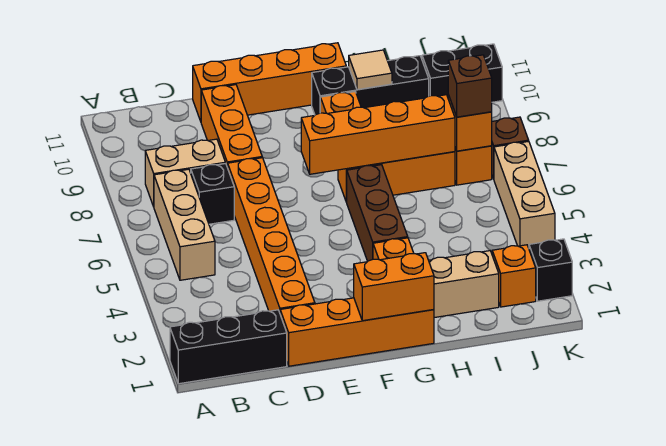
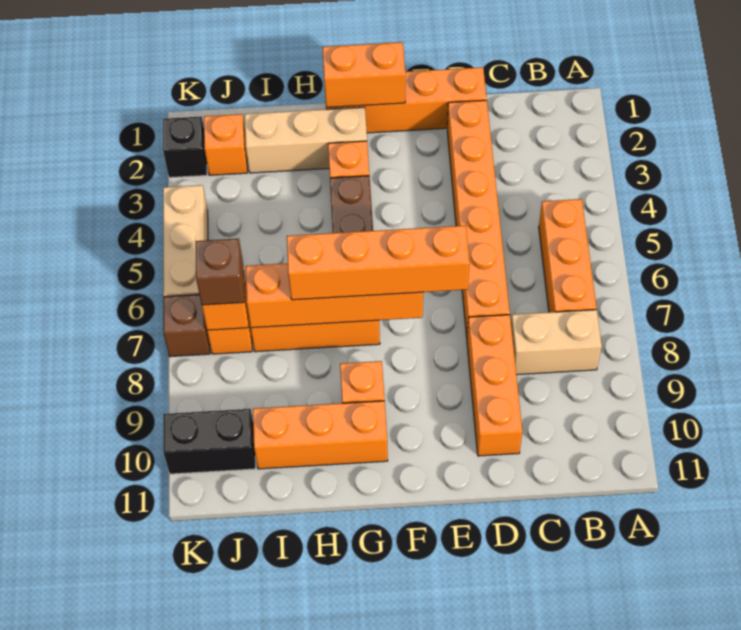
black 1x3 brick [170,310,287,384] -> none
tan 1x3 brick [154,169,215,280] -> orange 1x3 brick [539,199,596,312]
black 1x1 brick [191,163,234,224] -> none
orange 1x4 brick [193,43,346,121] -> orange 1x4 brick moved to [287,226,470,300]
black 1x3 brick [312,56,429,115] -> orange 1x3 brick [253,401,388,469]
tan 1x1 tile [349,50,392,90] -> none

